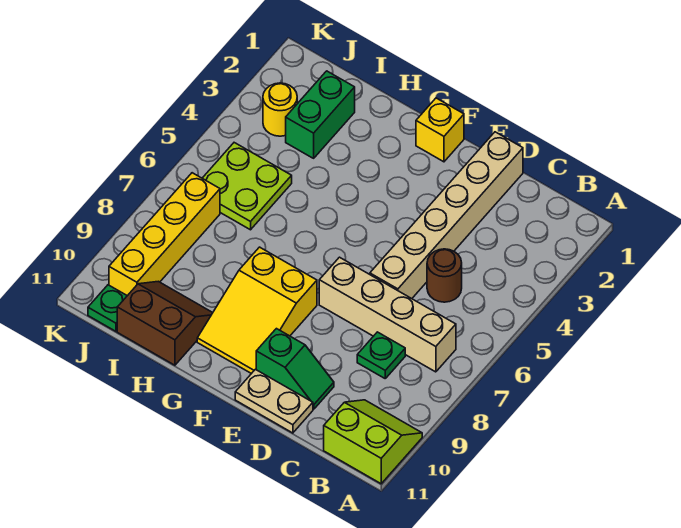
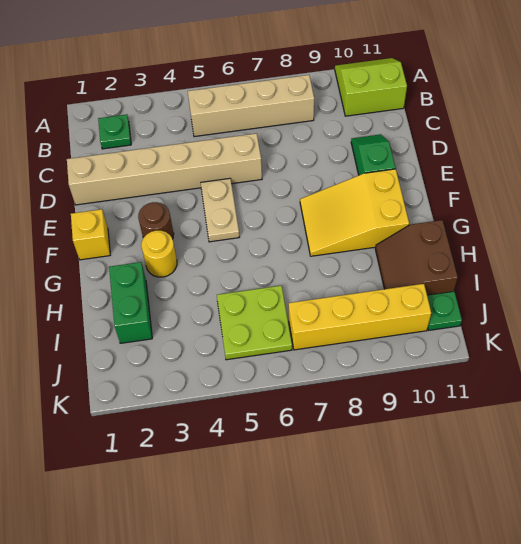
lime 2x2 slope [324,400,422,484] -> lime 2x2 slope turned to [335,58,407,116]
tan 1x4 brick [319,257,456,372] -> tan 1x4 brick turned to [188,75,314,137]
brown 1x1 round brick [427,249,462,302] -> brown 1x1 round brick moved to [138,202,174,239]
green 1x1 plate [357,332,405,378] -> green 1x1 plate moved to [98,114,131,149]
tan 1x2 plate [235,369,313,433] -> tan 1x2 plate moved to [201,178,239,242]
yellow 2x3 slope [197,247,317,374] -> yellow 2x3 slope turned to [300,169,409,256]
green 1x2 brick [286,71,355,158] -> green 1x2 brick turned to [109,262,152,343]
yellow 1x1 round brick [263,83,297,136] -> yellow 1x1 round brick moved to [141,231,177,277]

